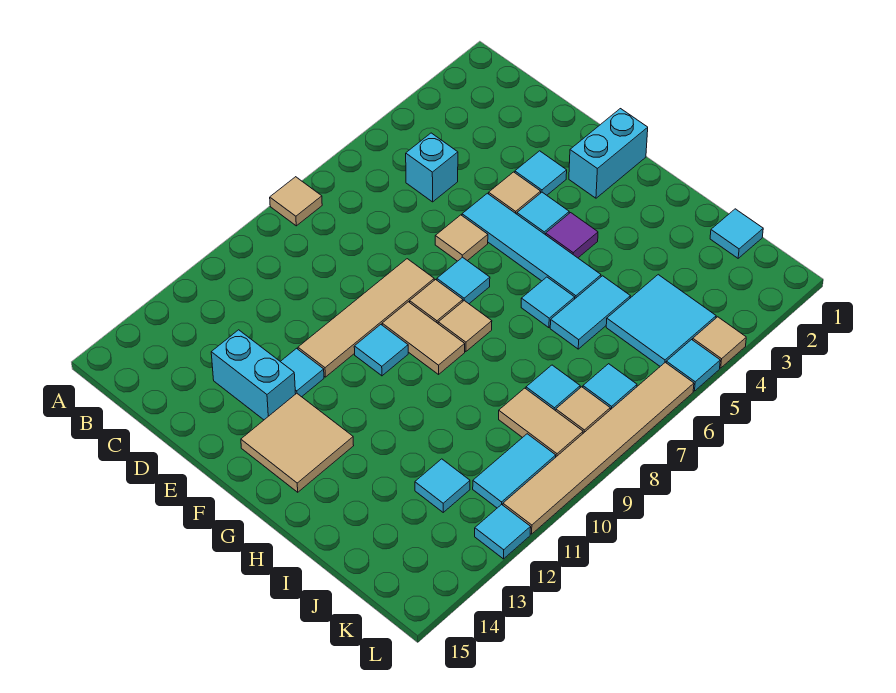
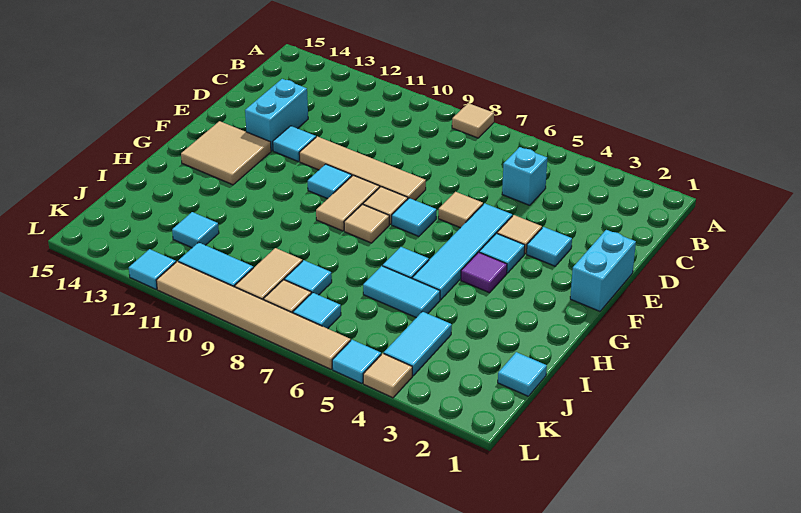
cyan 1x2 brick [569,109,648,198] -> cyan 1x2 brick turned to [570,230,636,311]
cyan 2x2 tile [606,275,716,366] -> cyan 1x2 tile [384,312,452,376]

